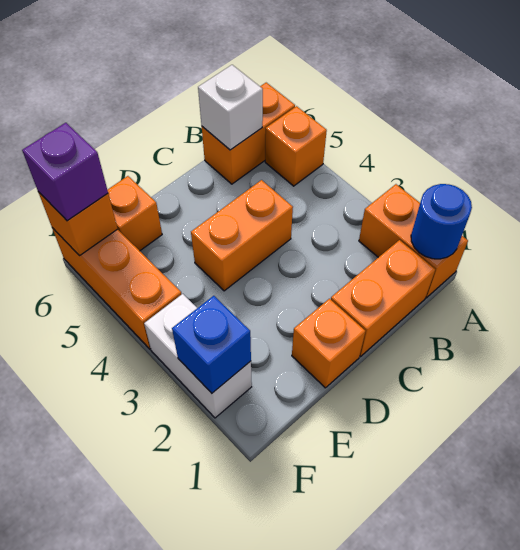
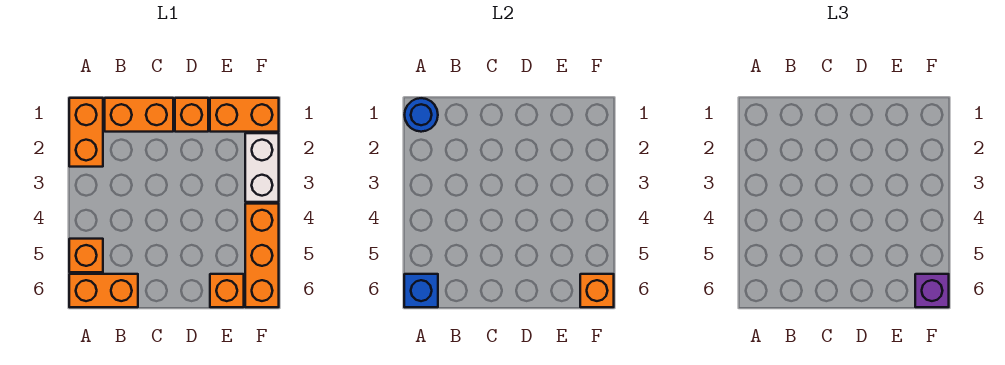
white 1x1 brick [198,65,263,150] -> none
orange 1x2 brick [191,180,293,291] -> orange 1x2 brick moved to [210,98,279,132]
blue 1x1 brick [172,296,251,393] -> blue 1x1 brick moved to [404,274,438,307]

